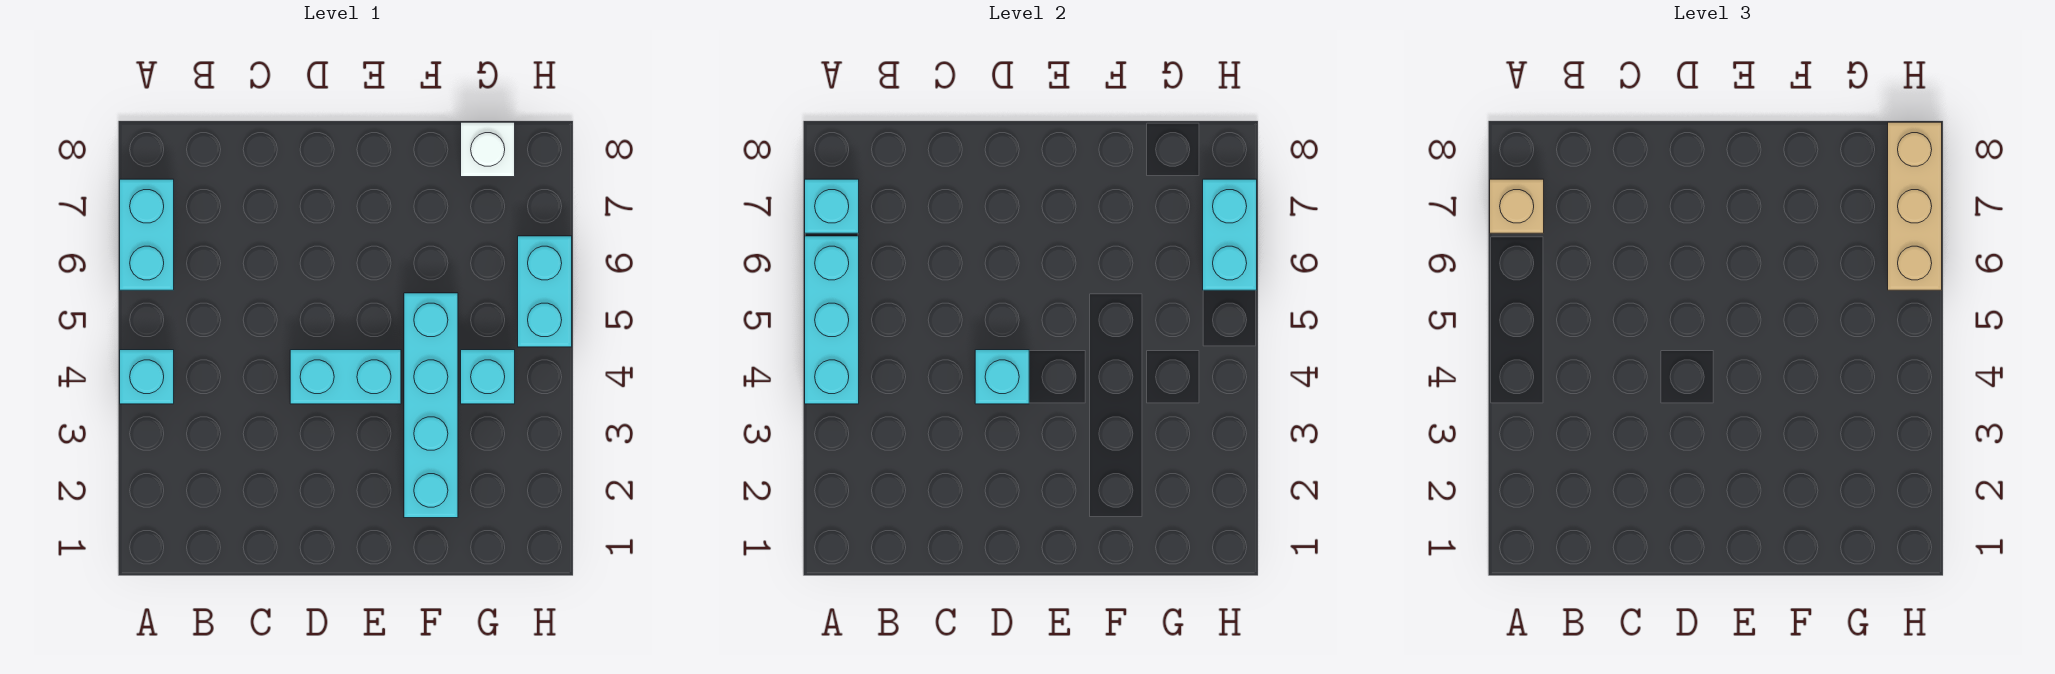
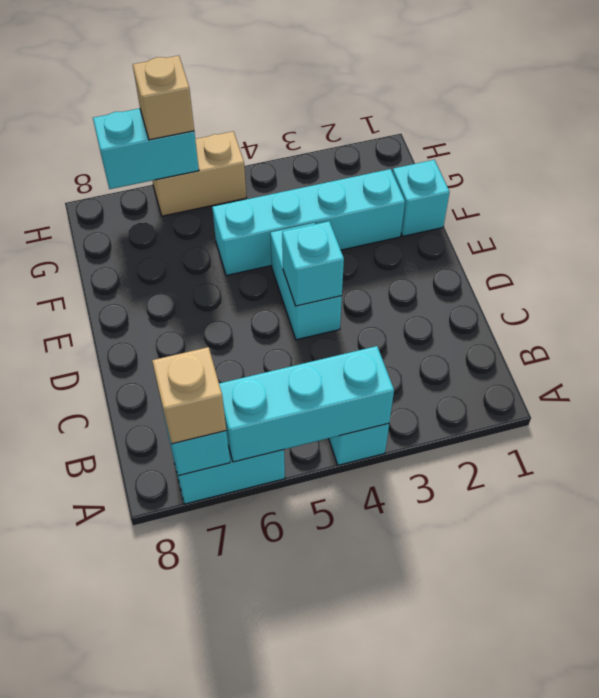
cyan 1x1 brick [461,350,515,404] -> cyan 1x1 brick moved to [393,160,450,236]
white 1x1 brick [461,122,515,177] -> none
cyan 1x2 brick [518,236,572,347] -> tan 1x2 brick [152,131,246,216]
tan 1x3 brick [1888,122,1942,290] -> tan 1x1 brick [133,56,194,140]

